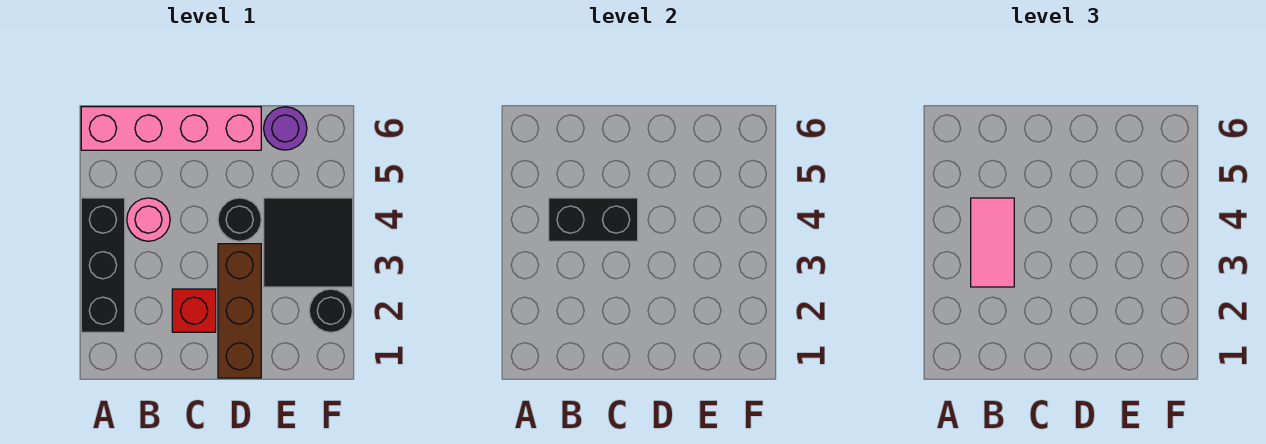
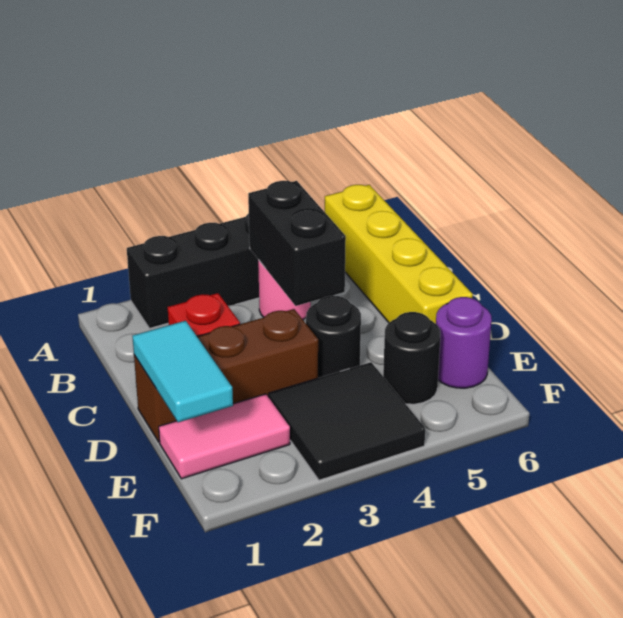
pink 1x4 brick [81,107,261,150] -> yellow 1x4 brick [325,185,473,324]
pink 1x2 tile [971,198,1014,287] -> pink 1x2 tile moved to [159,394,290,479]
none -> cyan 1x2 tile [132,321,233,422]
black 1x1 round brick [309,289,352,332] -> black 1x1 round brick moved to [383,312,440,404]

